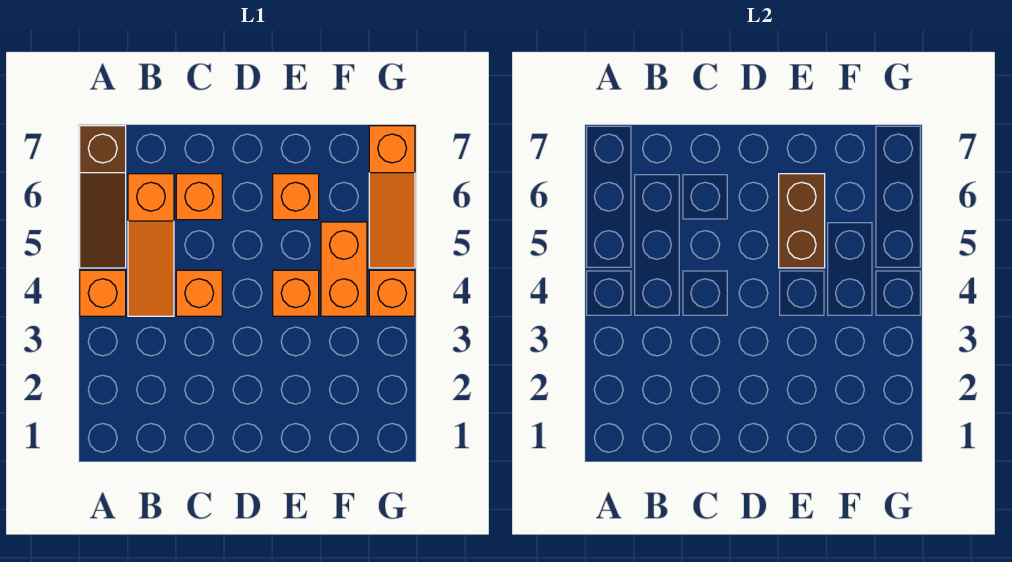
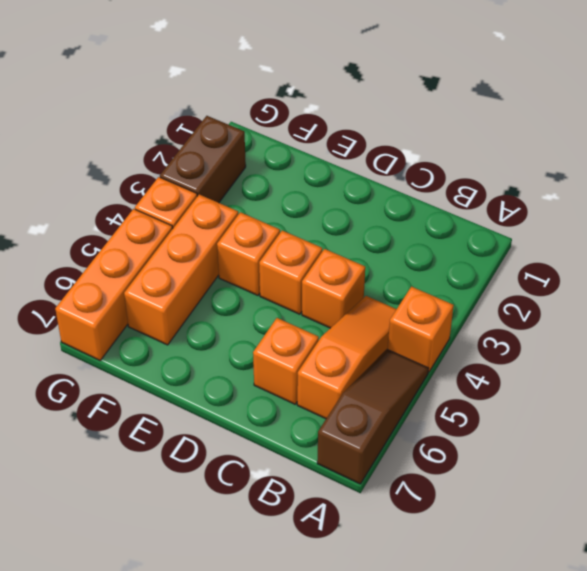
brown 1x2 brick [779,174,825,268] -> brown 1x2 brick moved to [160,116,246,203]
orange 1x1 brick [273,174,319,220] -> orange 1x1 brick moved to [259,231,322,314]
orange 1x2 brick [321,222,367,316] -> orange 1x3 brick [124,195,238,345]
orange 1x3 slope [369,126,415,268] -> orange 1x3 brick [55,209,173,360]

